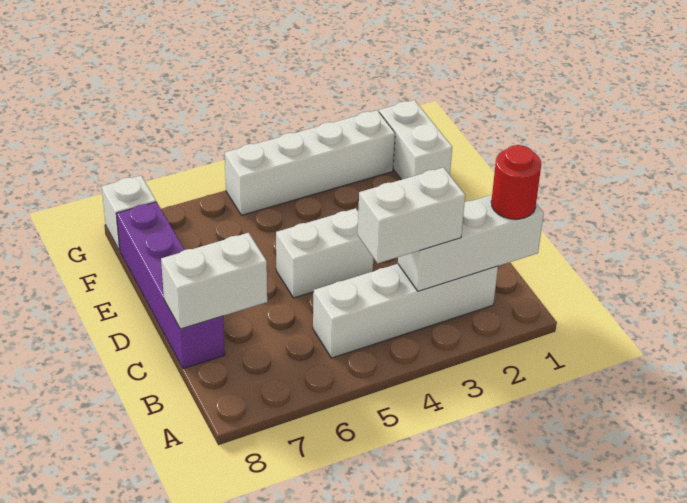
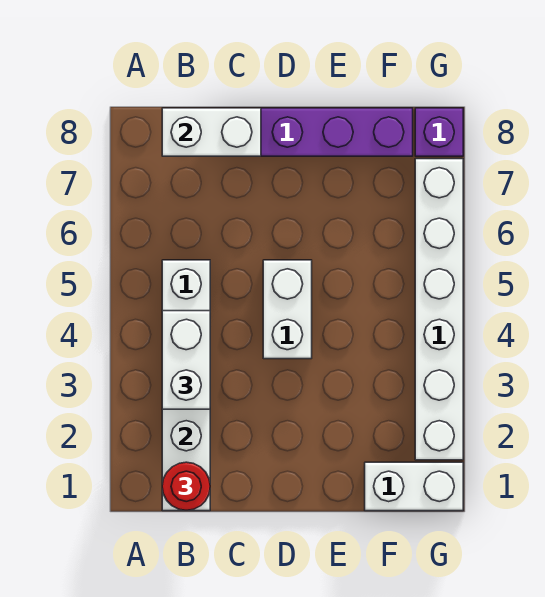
white 1x2 brick [161,233,267,329] -> white 1x2 brick turned to [162,108,261,156]
white 1x4 brick [225,110,395,215] -> white 1x6 brick [415,159,463,460]
white 1x1 brick [102,176,156,251] -> purple 1x1 brick [415,108,463,156]

